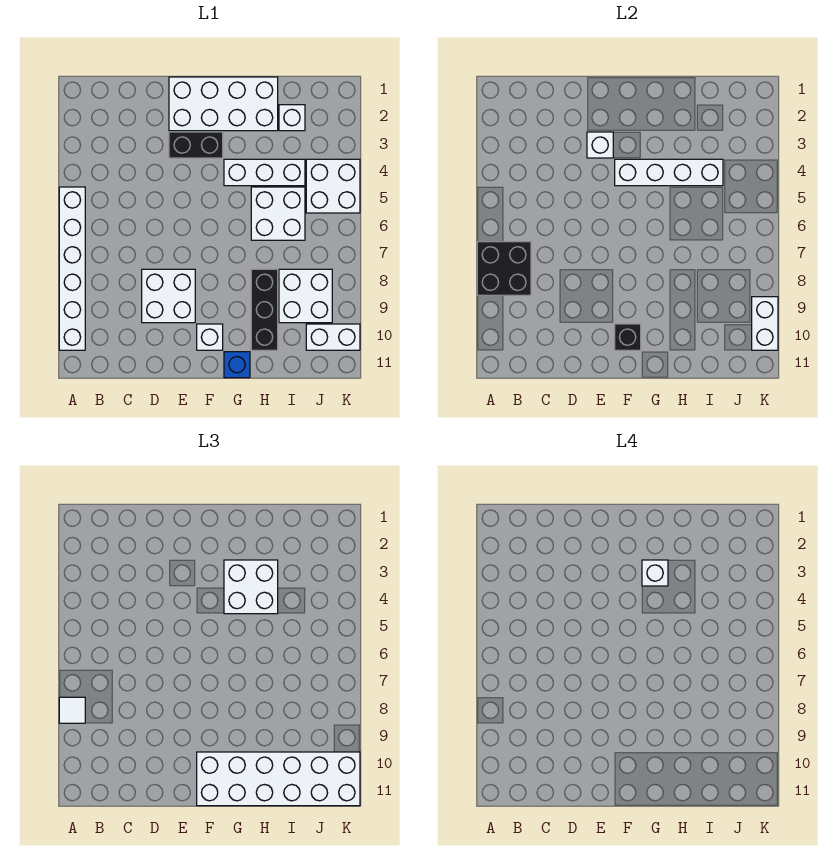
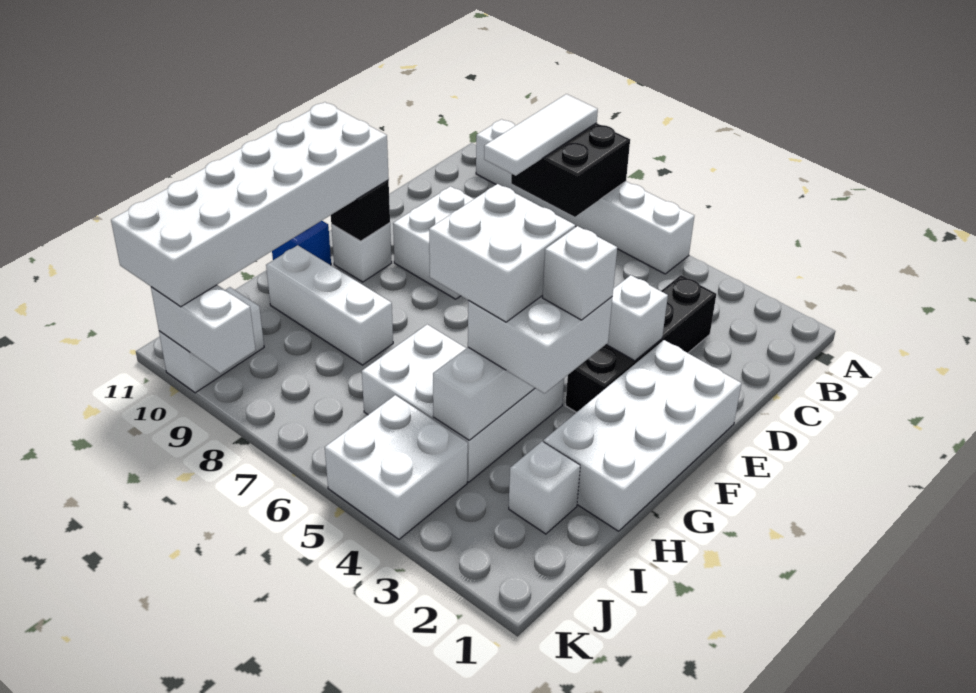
white 1x1 tile [59,697,85,723] -> white 1x3 tile [484,94,598,176]
black 1x2 brick [169,132,223,158] -> black 1x4 brick [565,275,716,413]
black 1x3 brick [251,269,278,350] -> white 1x3 brick [266,245,393,365]
white 2x2 brick [279,269,332,323] -> white 2x2 brick moved to [429,184,575,322]

